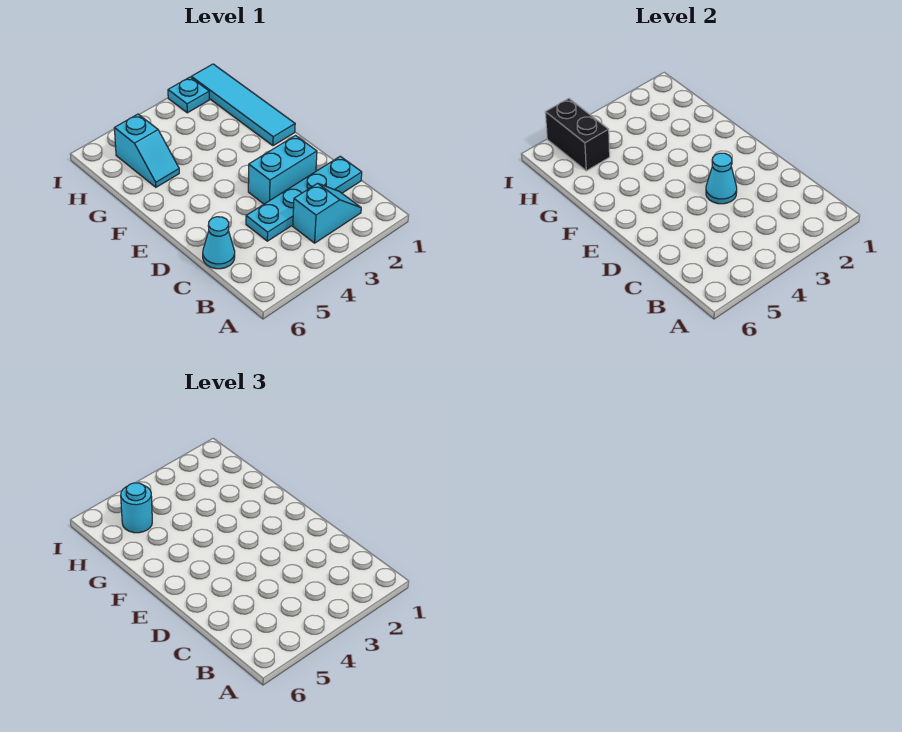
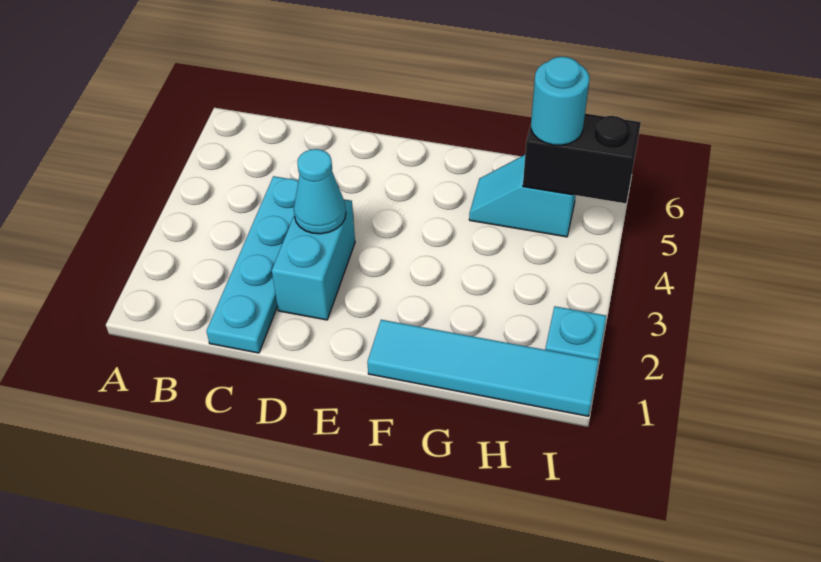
cyan 1x2 slope [293,183,361,243] -> none
cyan 1x1 cone [203,217,235,269] -> none

